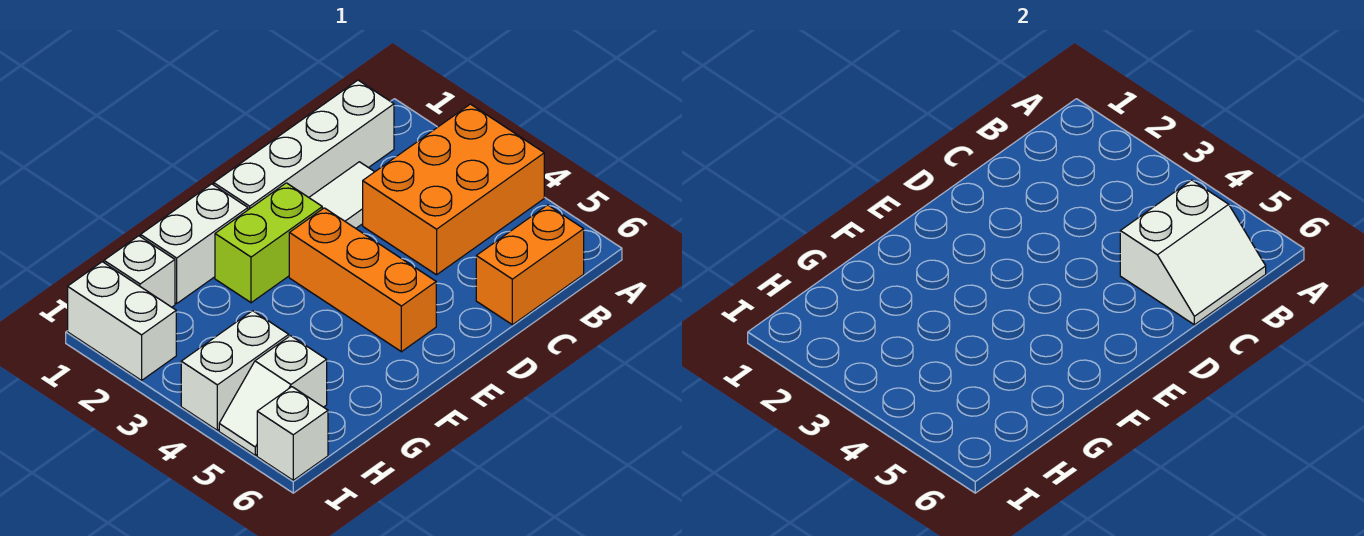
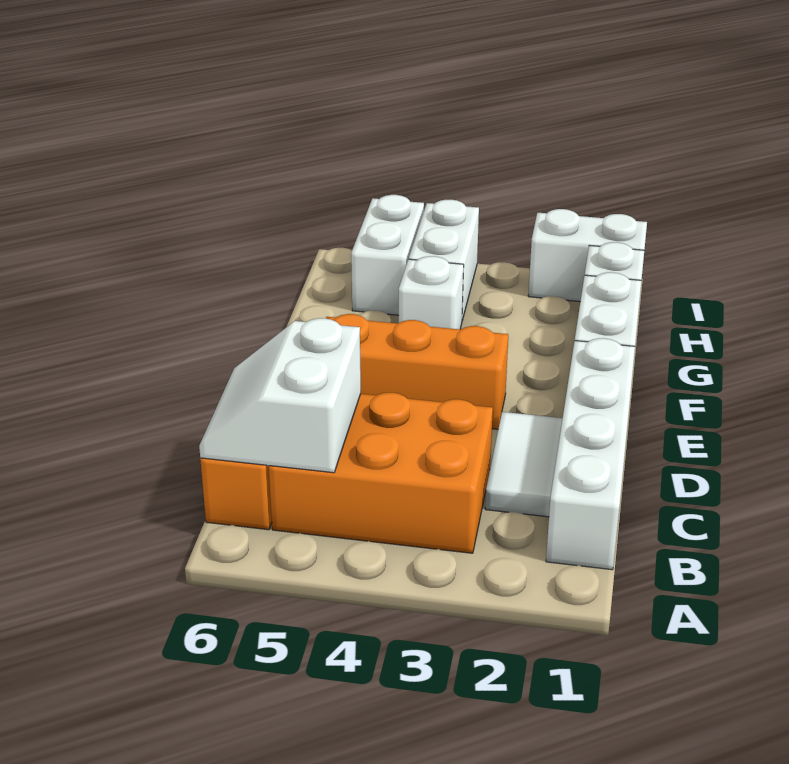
orange 2x3 brick [363,104,544,275] -> orange 2x3 brick turned to [269,393,493,553]
lime 1x2 brick [215,183,322,303] -> none
white 1x2 slope [219,336,327,455] -> white 1x2 brick [351,195,424,315]
white 1x1 brick [257,387,328,480] -> white 1x1 brick moved to [399,256,464,329]

